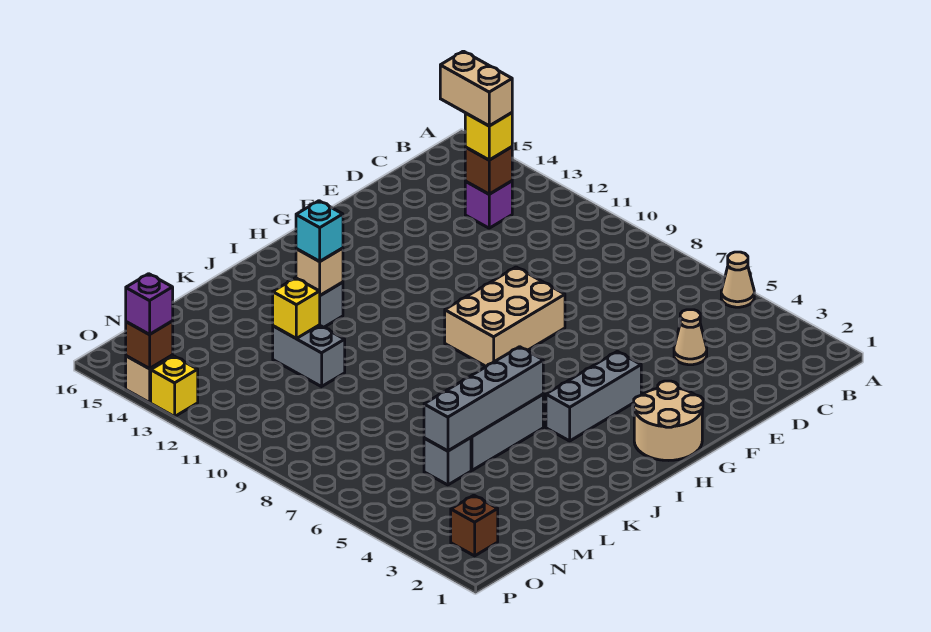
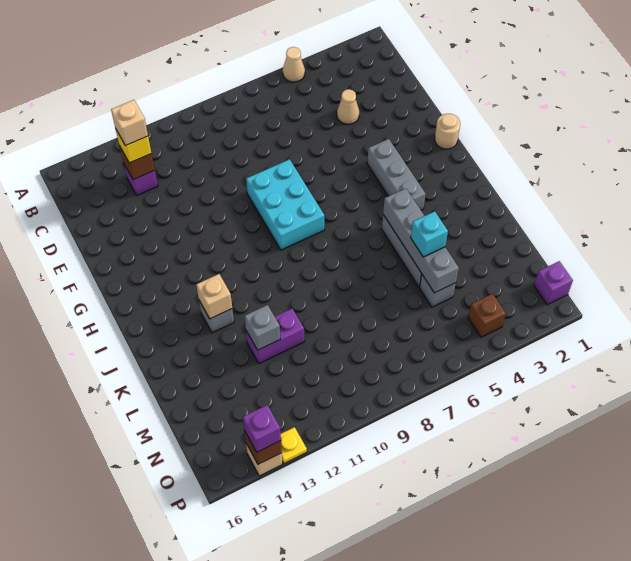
tan 1x2 brick [440,51,512,126] -> tan 1x1 brick [111,100,148,146]
tan 2x3 brick [445,267,565,366] -> cyan 2x3 brick [246,159,324,250]
tan 2x2 round brick [634,381,703,460] -> tan 1x1 round brick [435,114,460,149]
cyan 1x1 brick [296,201,343,261] -> cyan 1x1 brick moved to [411,211,448,257]
grey 1x2 brick [273,325,345,387] -> purple 1x2 brick [246,309,304,363]
yellow 1x1 brick [273,278,320,338] -> grey 1x1 brick [245,305,280,350]
none -> purple 1x1 brick [534,261,573,305]
brown 1x1 brick [451,495,498,556] -> brown 1x1 brick moved to [468,294,506,337]
yellow 1x1 brick [151,356,198,417] -> yellow 1x1 plate [281,427,307,464]

